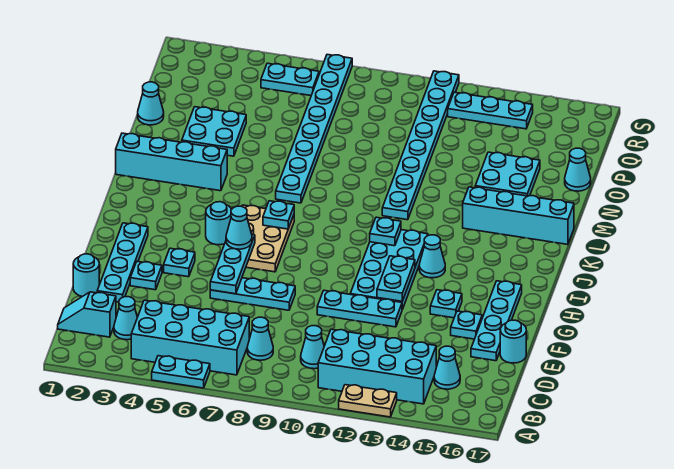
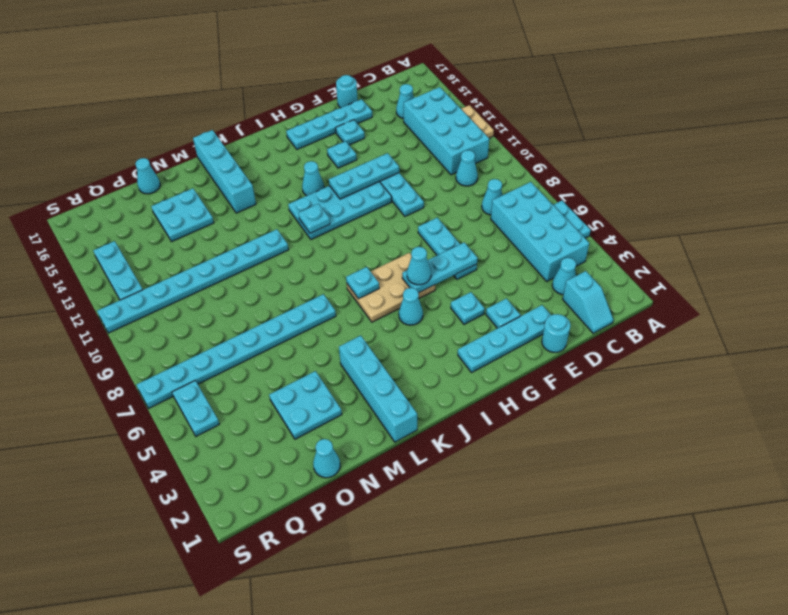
cyan 1x2 plate [377,256,415,301] -> cyan 1x3 plate [329,153,399,199]
cyan 1x1 round brick [206,202,231,245] -> cyan 1x1 cone [399,288,423,325]

